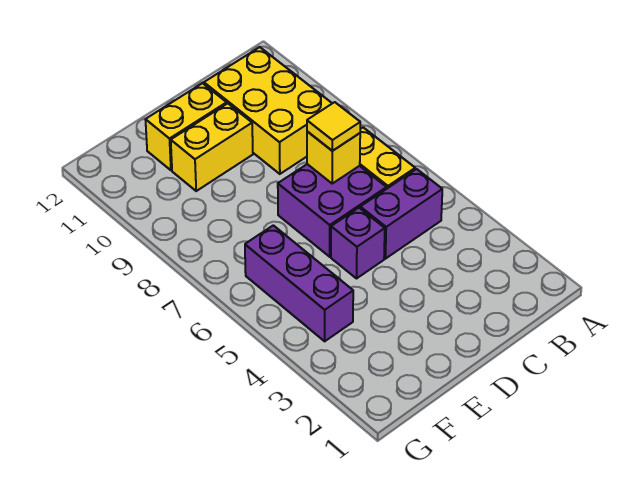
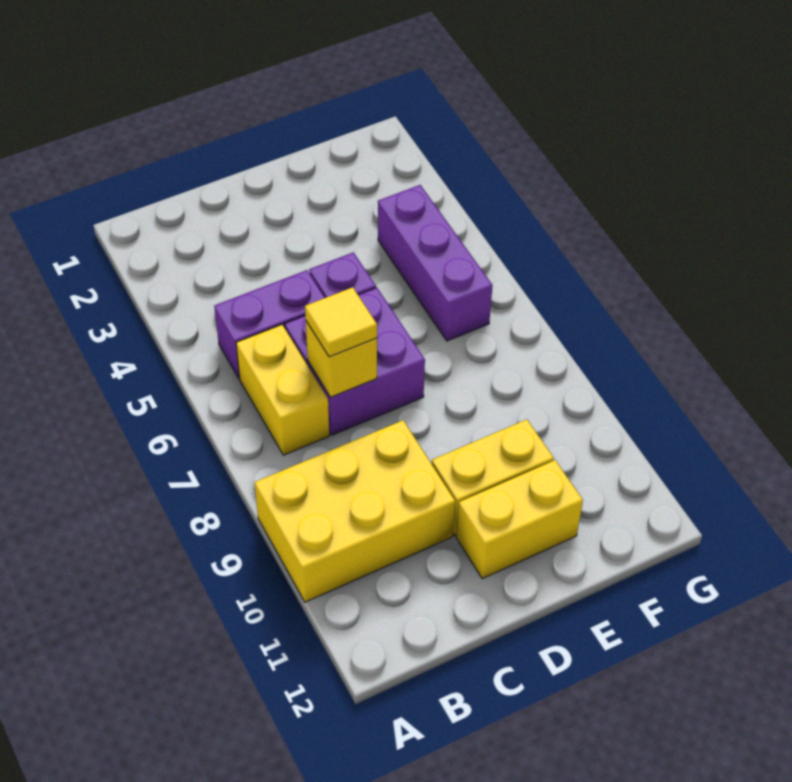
yellow 2x3 brick [204,47,332,174] -> yellow 2x3 brick turned to [255,420,455,602]

